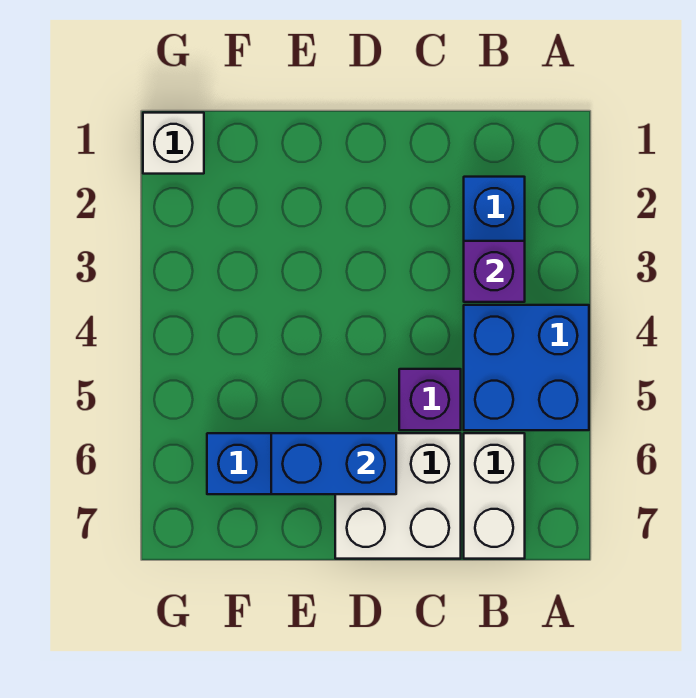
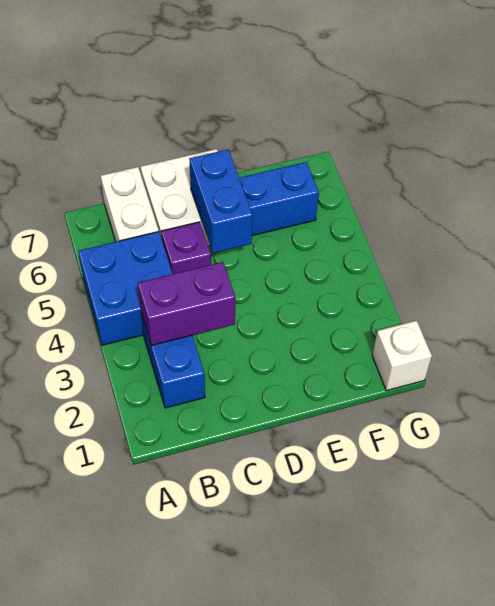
purple 1x1 brick [464,241,525,302] -> purple 1x2 brick [138,262,235,346]
blue 1x2 brick [271,433,396,494] -> blue 1x2 brick turned to [189,149,253,253]

